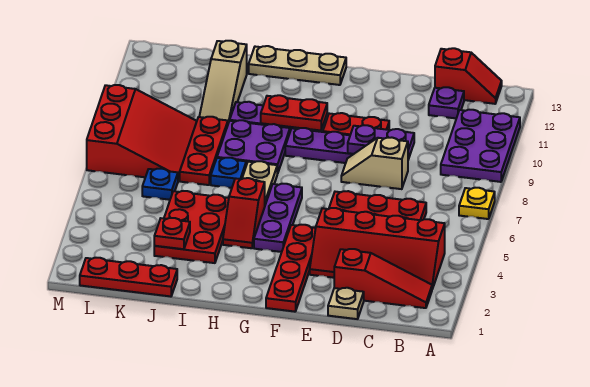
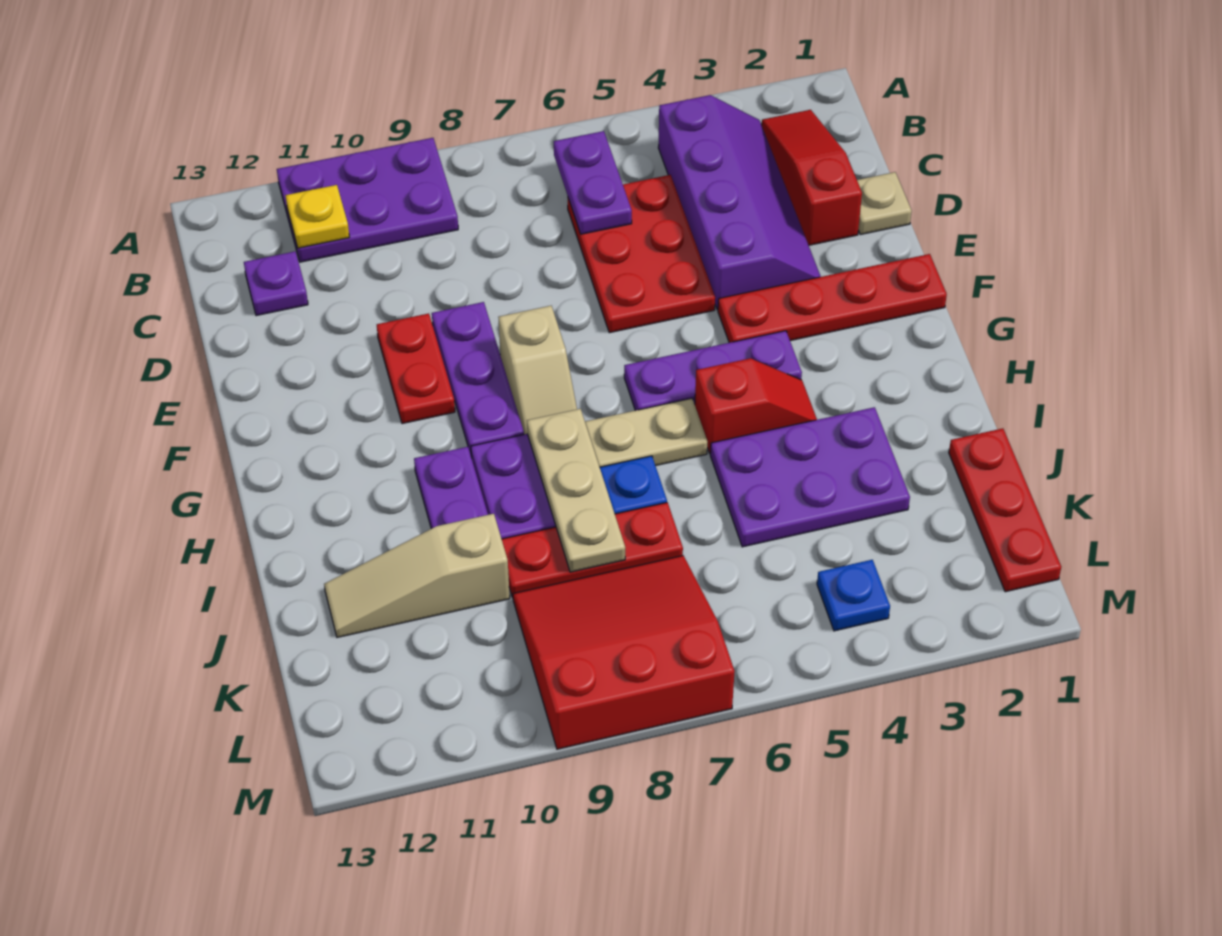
yellow 1x1 plate [459,188,495,219] -> yellow 1x1 plate moved to [285,185,349,248]
red 2x4 slope [310,208,445,289] -> purple 2x4 slope [658,95,821,310]
red 1x2 slope [435,48,502,104] -> none
tan 1x2 slope [341,137,408,189] -> tan 1x2 slope moved to [499,306,577,434]
purple 1x2 plate [348,125,414,159] -> purple 1x2 plate moved to [554,131,632,234]
red 1x2 plate [261,95,327,131] -> none
tan 1x3 plate [249,46,346,85] -> tan 1x3 plate moved to [527,409,625,572]
red 2x3 plate [154,191,229,263] -> purple 2x3 plate [710,407,910,547]
red 1x1 plate [154,218,190,249] -> none
tan 1x3 slope [199,41,247,123] -> tan 1x3 slope turned to [324,514,510,637]
blue 1x1 plate [142,169,178,200] -> blue 1x1 plate moved to [817,560,890,631]

